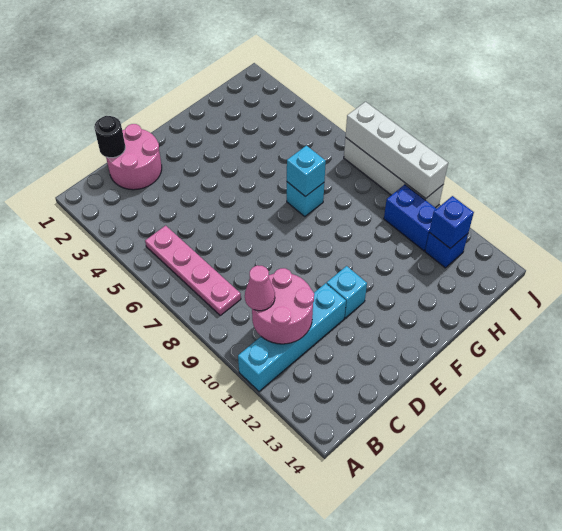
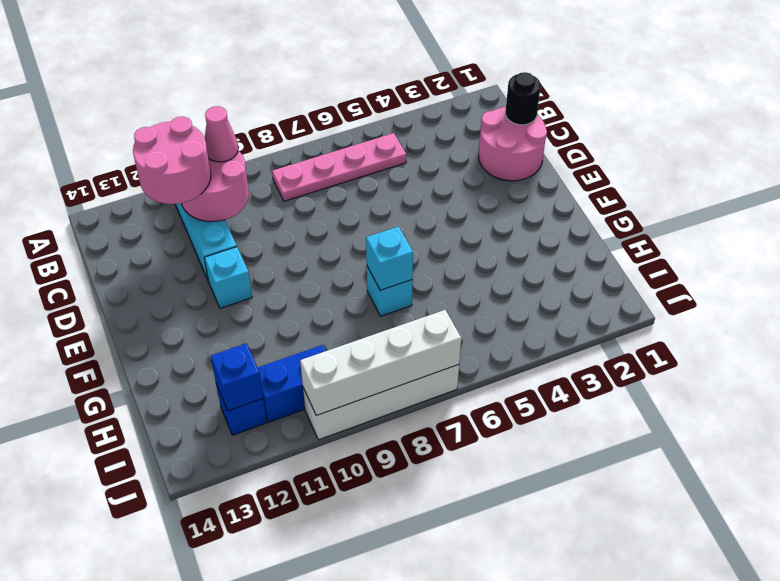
none -> pink 2x2 round brick [133,117,211,204]

